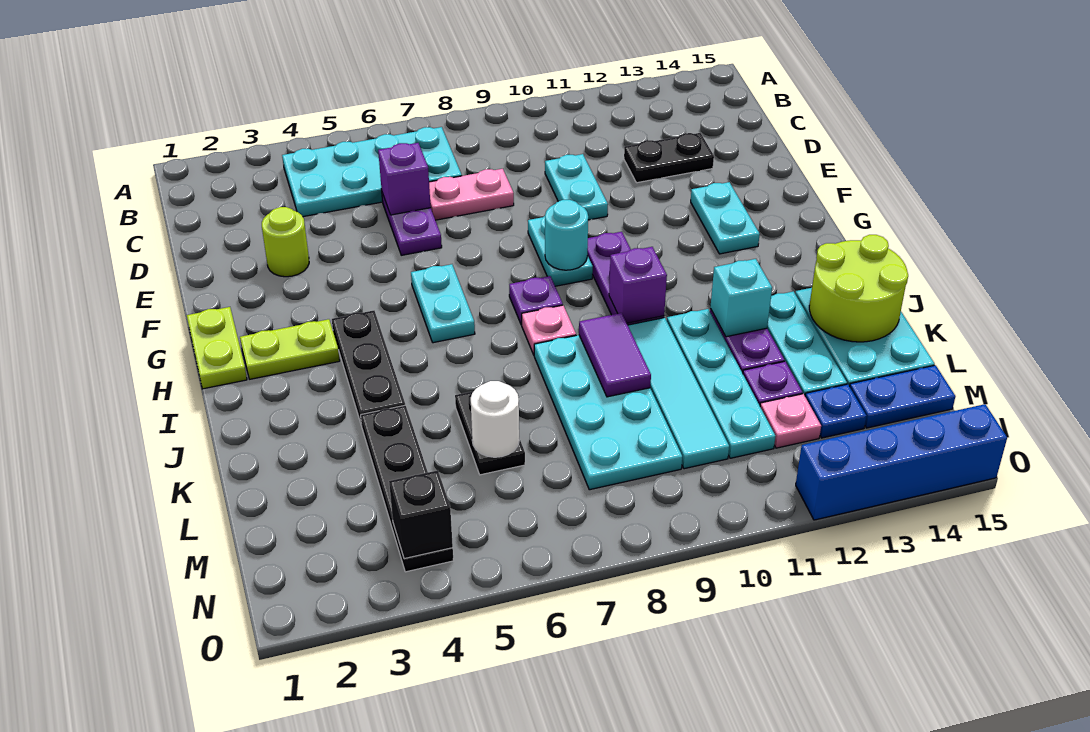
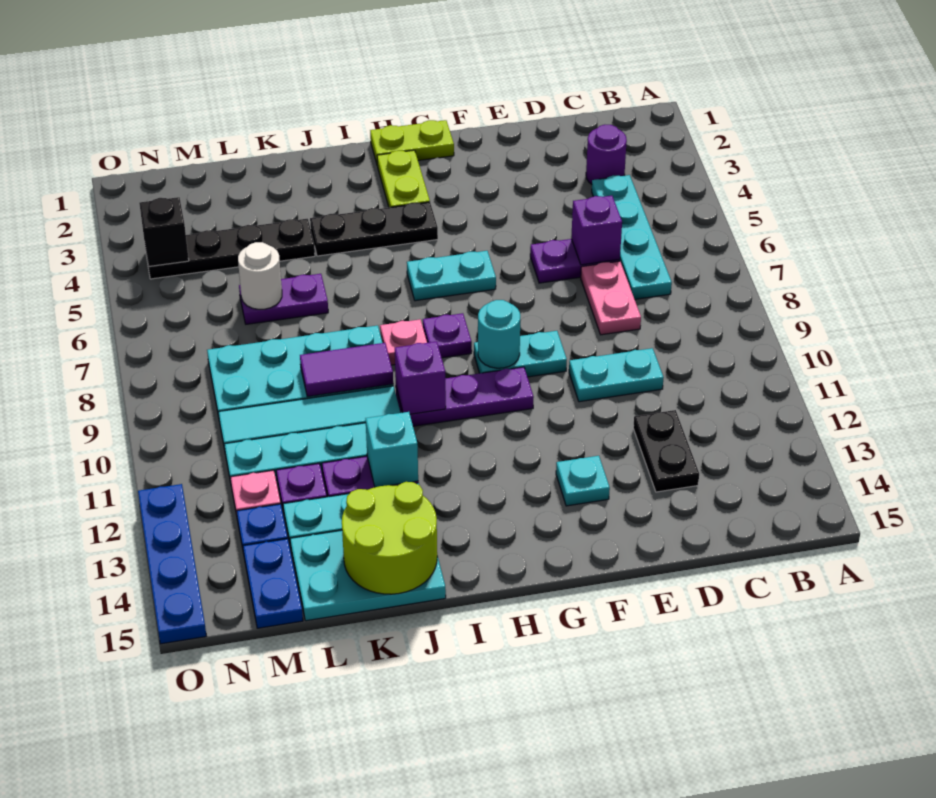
cyan 2x4 plate [282,127,462,217] -> cyan 1x4 plate [592,175,672,299]
none -> purple 1x1 round brick [586,125,627,184]
lime 1x1 round brick [262,207,309,277] -> none
cyan 1x2 plate [691,182,760,254] -> cyan 1x1 plate [556,456,610,506]
black 1x2 plate [455,391,525,475] -> purple 1x2 plate [239,274,328,324]
blue 1x4 brick [796,404,1007,520] -> blue 1x4 plate [138,484,206,644]

